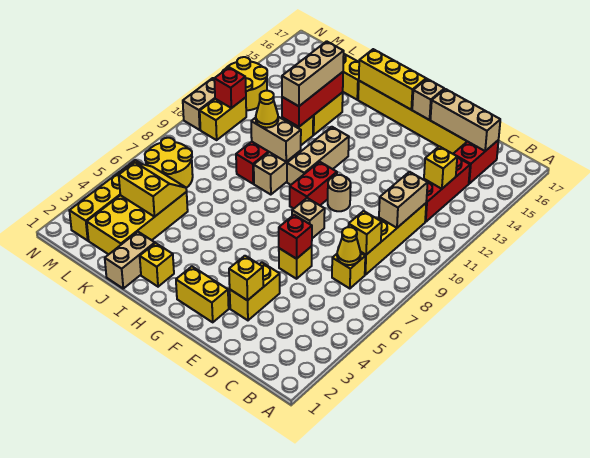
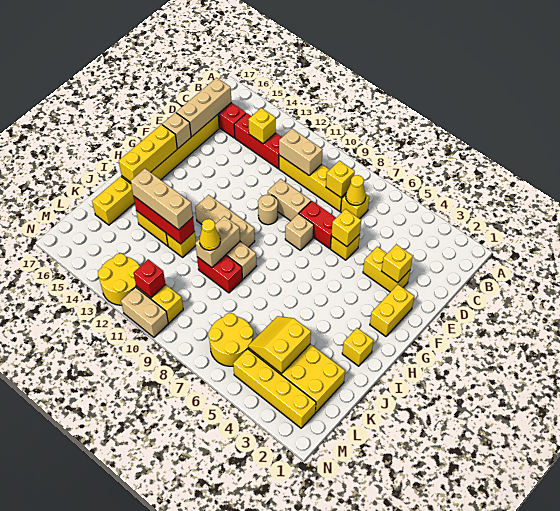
red 1x1 brick [279,215,312,259] -> yellow 1x1 brick [331,209,361,247]
red 1x2 brick [290,162,337,209] -> red 1x2 brick moved to [299,201,336,249]
tan 1x2 brick [105,232,155,288] -> tan 1x2 brick moved to [268,179,311,221]

